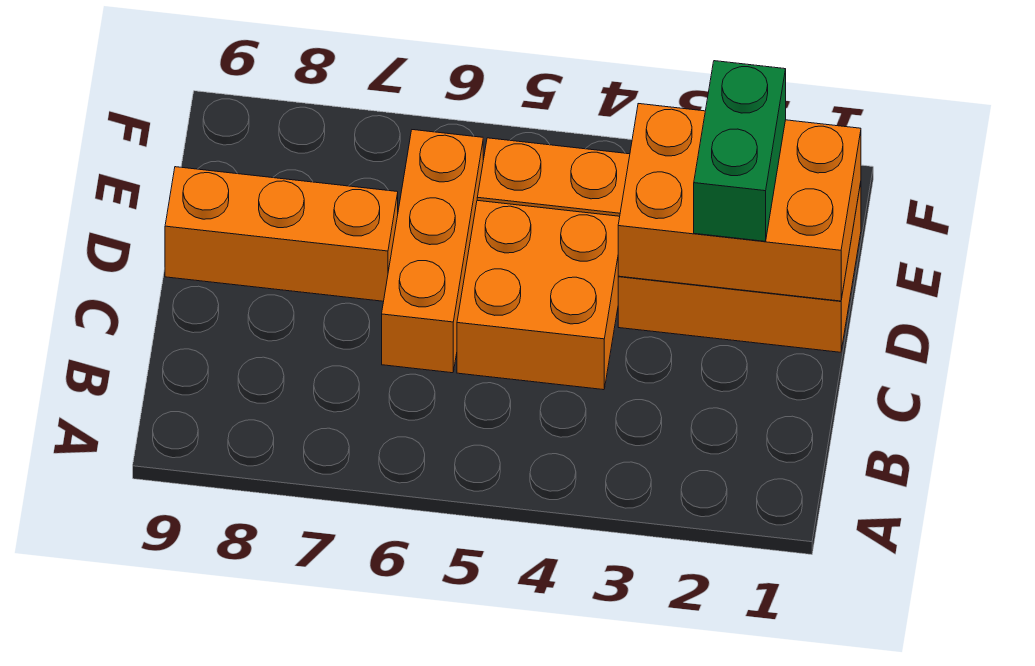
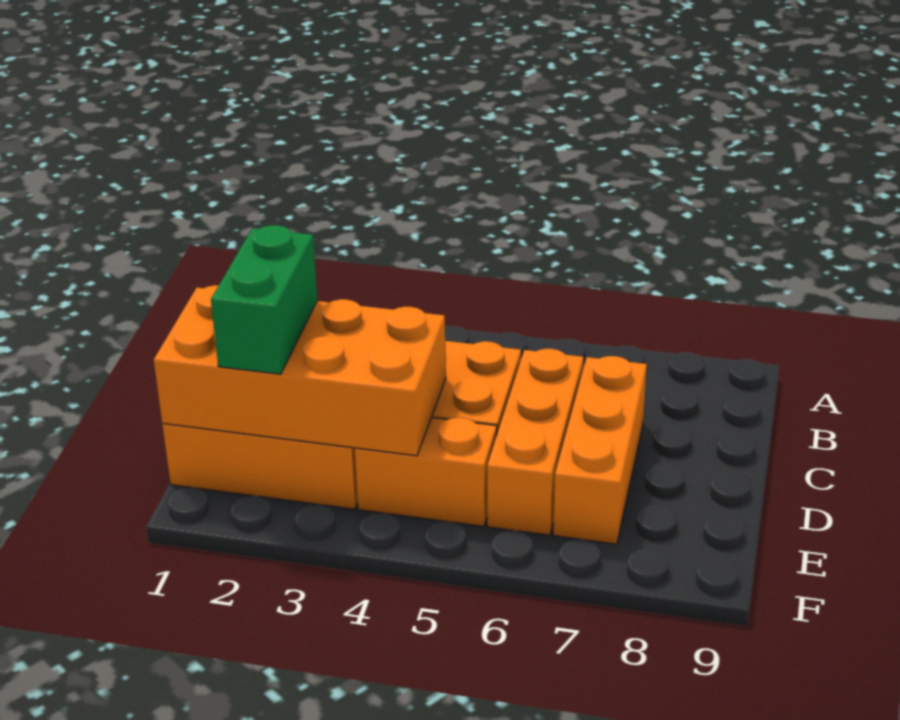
orange 2x3 brick [618,104,861,301] -> orange 2x4 brick [154,285,446,456]
orange 1x3 brick [165,167,398,301] -> orange 1x3 brick turned to [553,356,647,544]

